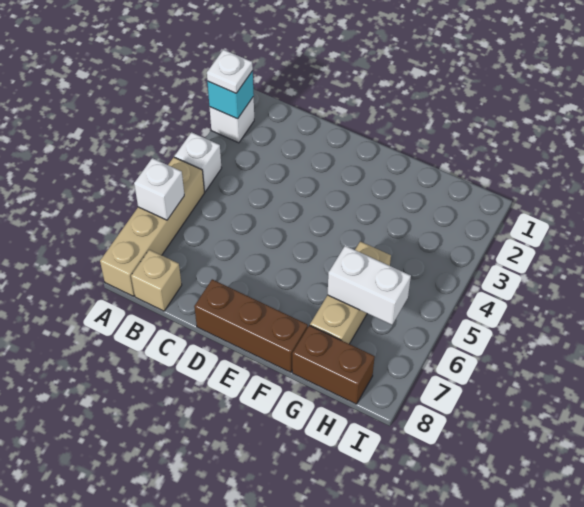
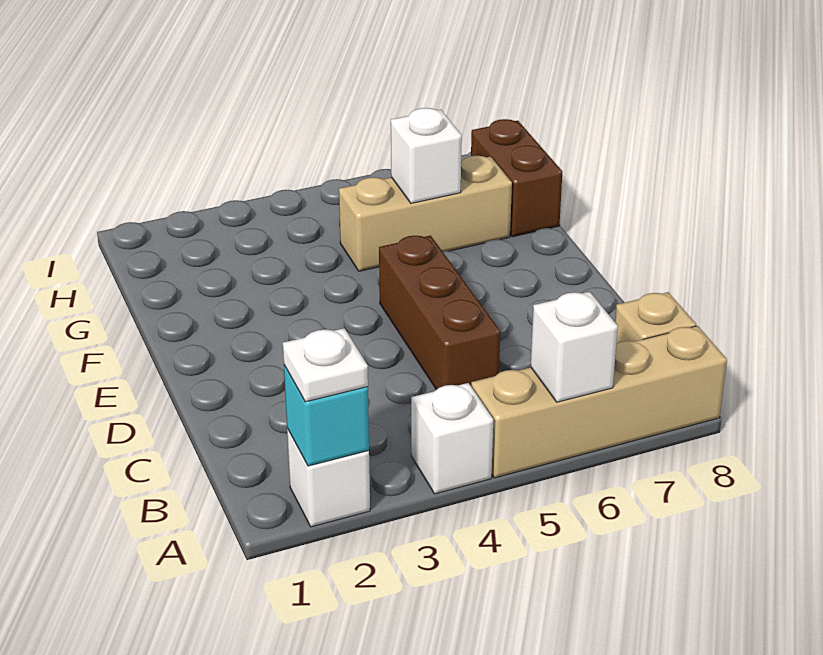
brown 1x3 brick [194,279,308,372] -> brown 1x3 brick moved to [379,236,500,390]
white 1x2 brick [328,246,411,325] -> white 1x1 brick [391,108,462,203]

